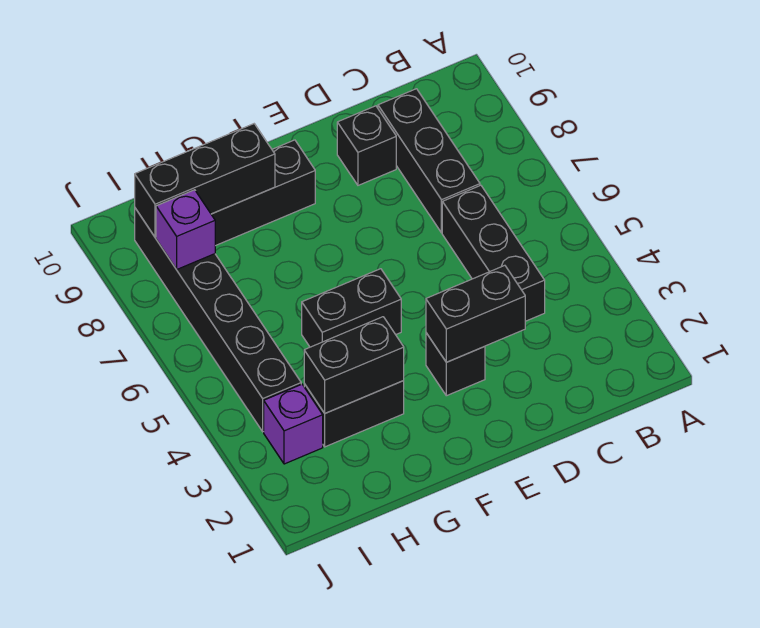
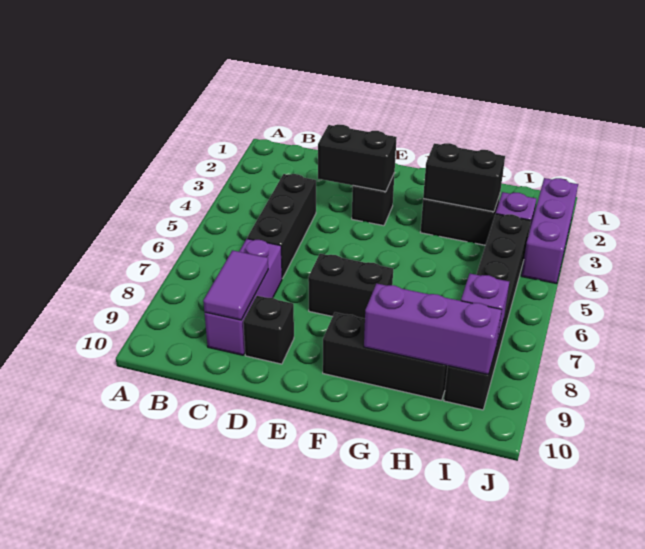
black 1x3 brick [378,89,480,233] -> purple 1x3 brick [205,239,282,355]
none -> purple 1x2 tile [203,250,268,320]
black 1x2 brick [302,269,401,347] -> black 1x2 brick moved to [308,254,393,319]
black 1x3 brick [135,124,275,237] -> purple 1x3 brick [364,283,502,375]
none -> purple 1x3 brick [521,178,578,284]

